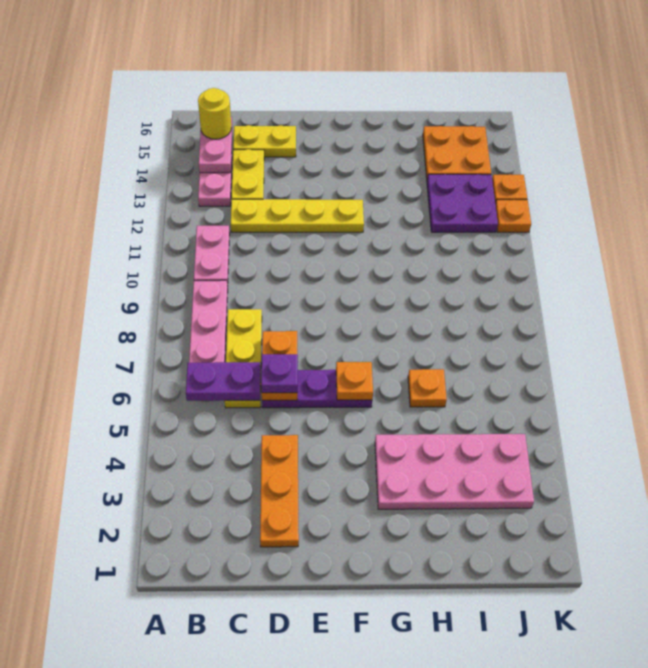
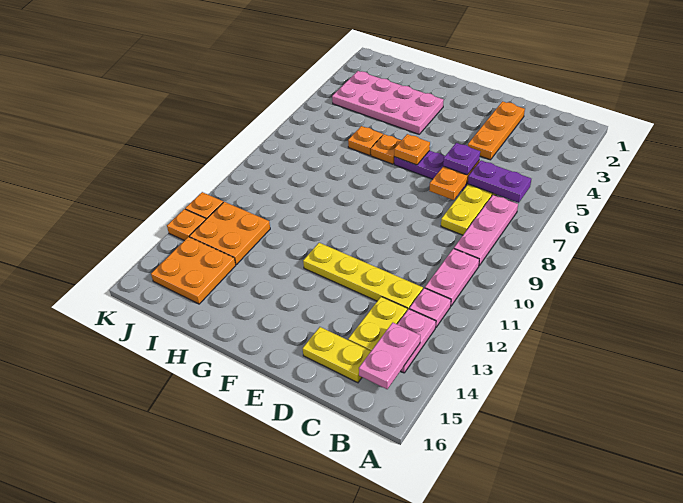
none -> pink 1x1 plate [409,288,451,327]
yellow 1x1 round brick [198,88,232,139] -> none
none -> orange 1x1 plate [371,134,401,164]
purple 2x2 plate [427,174,498,232] -> orange 2x2 plate [190,202,270,265]

